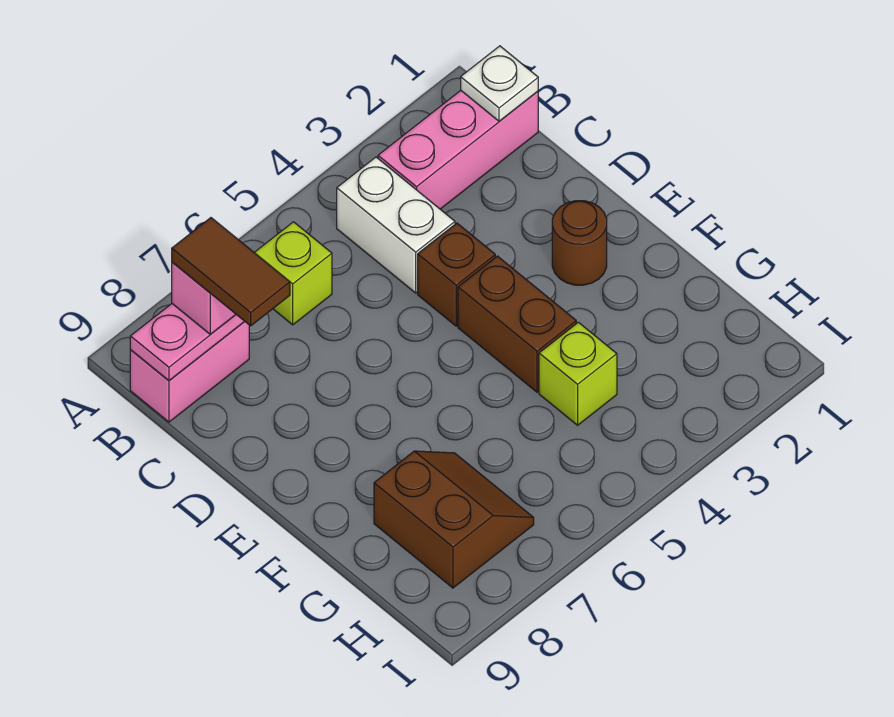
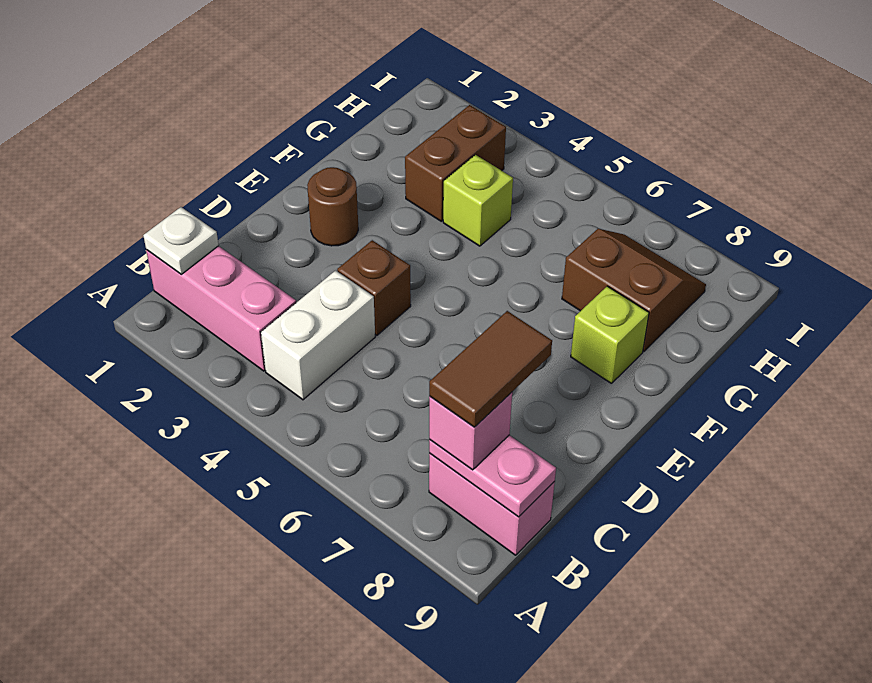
lime 1x1 brick [254,222,332,325] -> lime 1x1 brick moved to [571,286,649,384]
brown 1x2 brick [458,256,576,392] -> brown 1x2 brick moved to [405,105,506,221]
brown 2x2 slope [374,451,534,588] -> brown 2x2 slope turned to [562,229,706,351]

